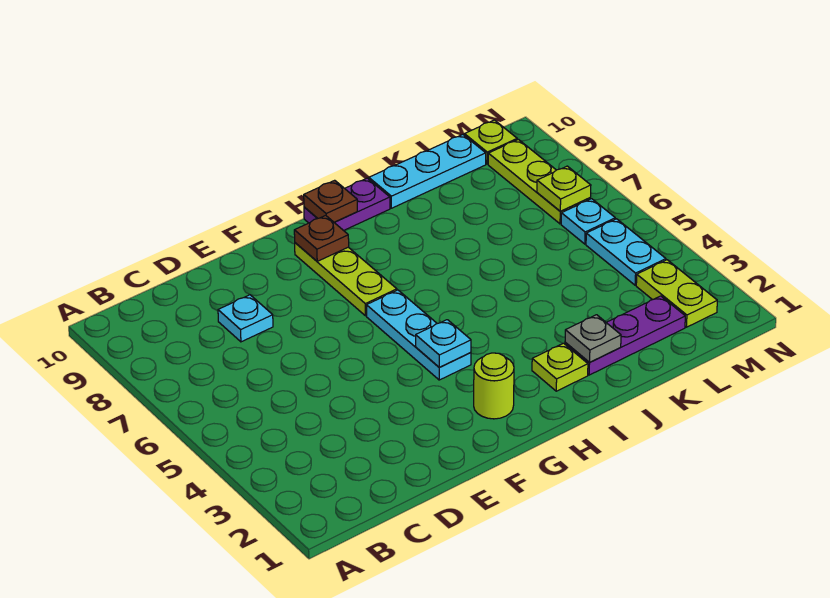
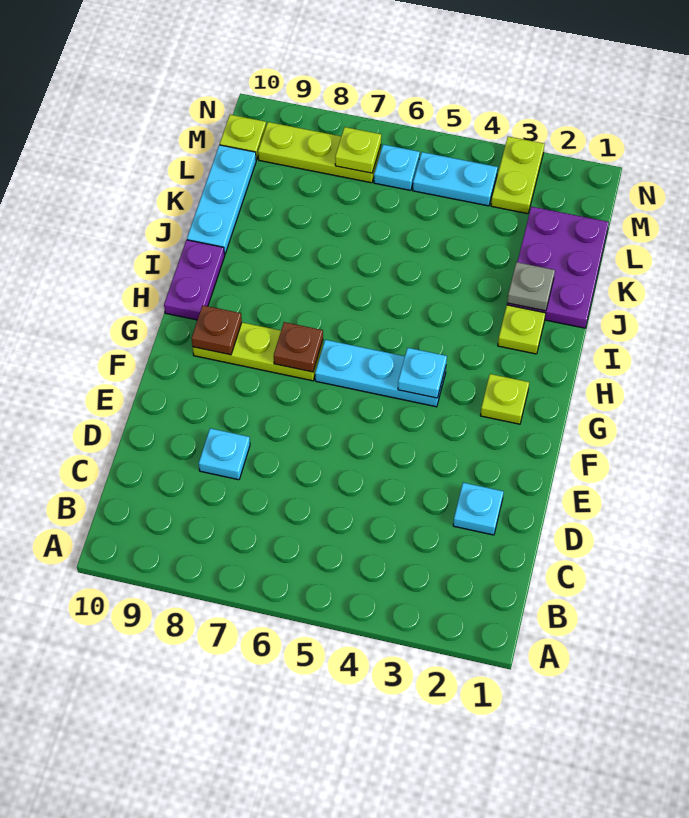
none -> cyan 1x1 plate [453,483,504,535]
lime 1x1 round brick [474,353,514,419] -> lime 1x1 plate [480,374,529,424]
brown 1x1 plate [304,180,357,222] -> brown 1x1 plate moved to [274,322,323,372]
purple 1x3 plate [565,296,685,375] -> purple 2x3 plate [507,207,609,328]
lime 1x2 plate [636,260,717,327] -> lime 1x2 plate turned to [491,137,545,214]

